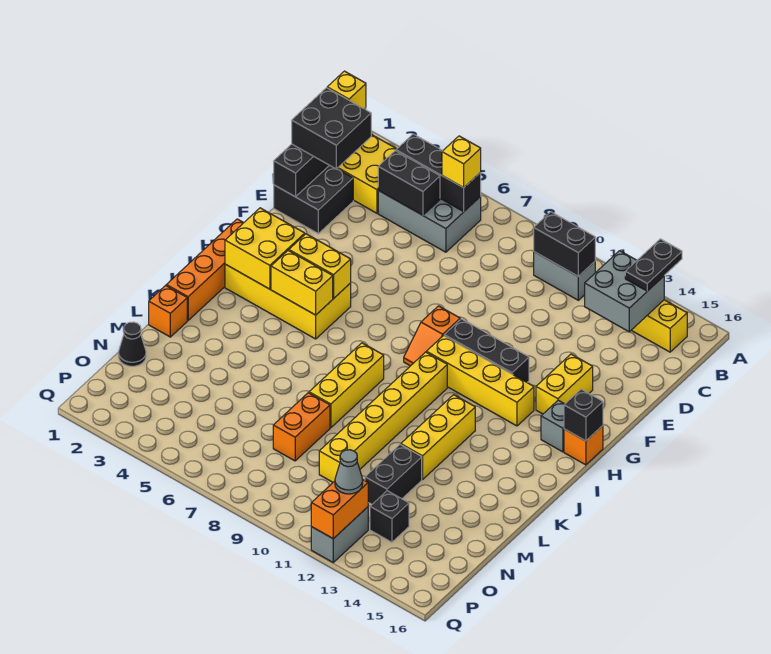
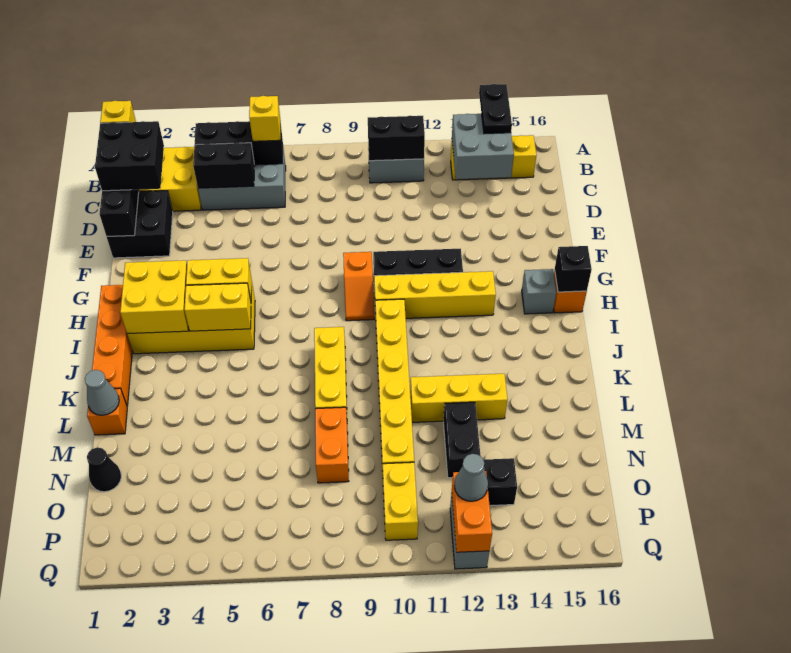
yellow 1x2 brick [536,354,593,414] -> yellow 1x2 brick moved to [383,462,418,540]
yellow 1x3 brick [401,395,475,479] -> yellow 1x3 brick turned to [410,374,507,422]
none -> grey 1x1 cone [85,370,119,415]

